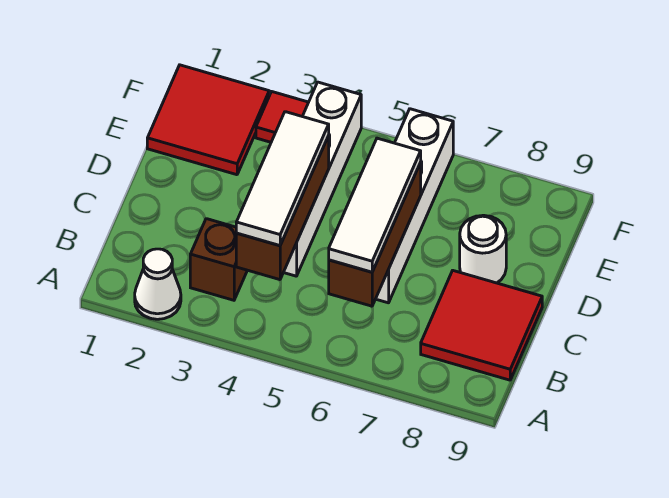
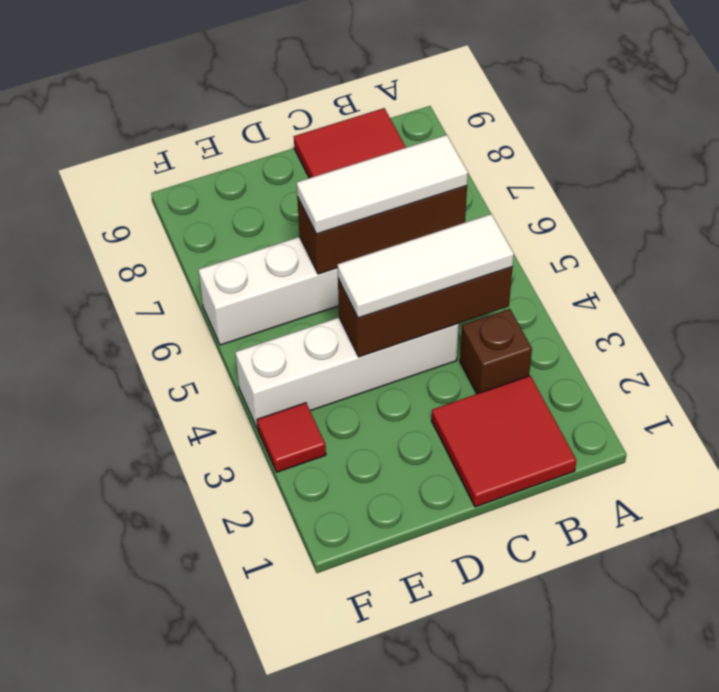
white 1x1 cone [135,249,181,319] -> none
white 1x1 round brick [460,215,506,283] -> none
red 2x2 tile [147,65,269,175] -> red 2x2 tile moved to [432,376,576,507]

